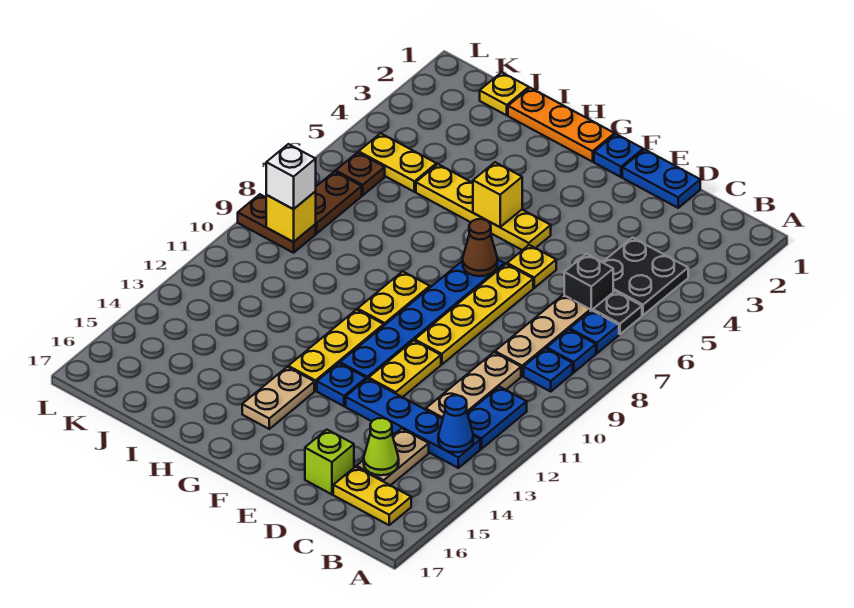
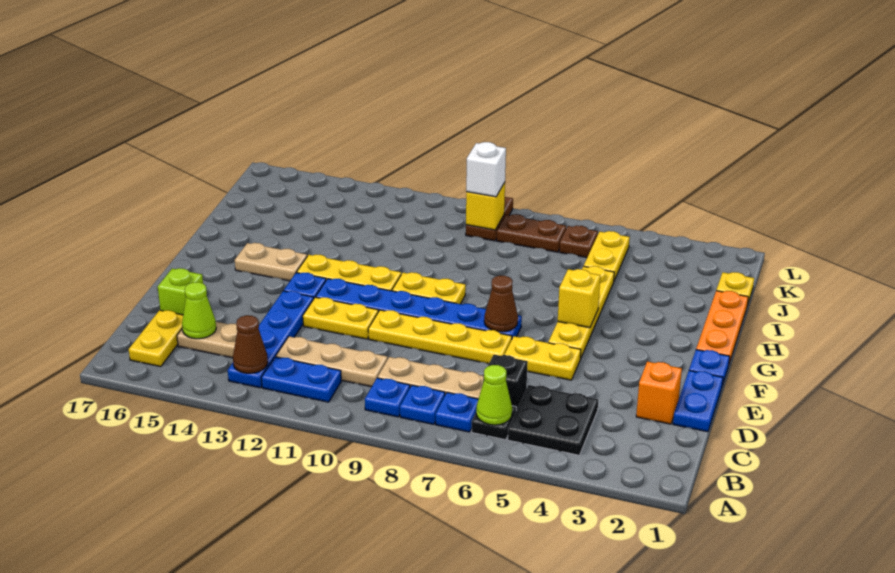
none -> lime 1x1 cone [476,365,512,425]
blue 1x1 cone [438,395,473,452] -> brown 1x1 cone [233,315,268,373]
none -> orange 1x1 brick [636,361,682,424]
yellow 1x1 plate [507,245,556,288] -> yellow 1x2 plate [504,336,581,380]

